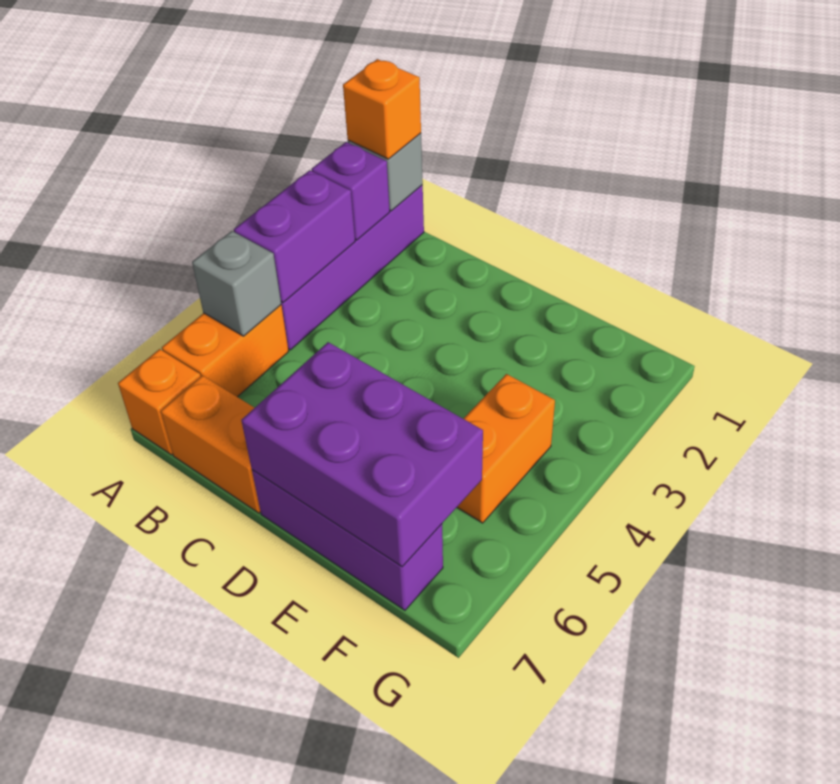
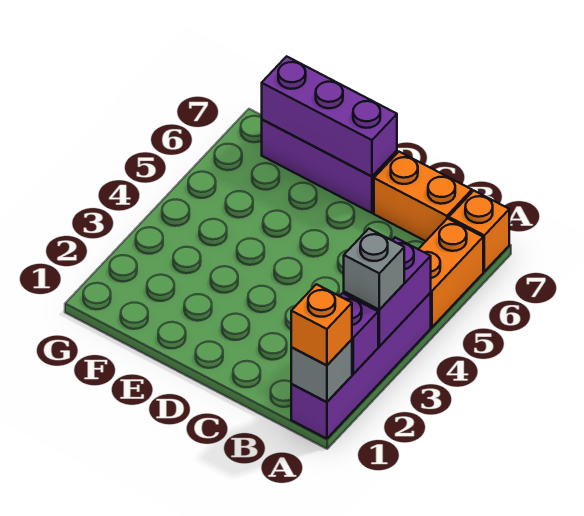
grey 1x1 brick [192,231,281,336] -> grey 1x1 brick moved to [344,229,404,310]
purple 2x3 brick [241,342,483,567] -> purple 1x3 brick [262,56,397,176]
orange 1x2 brick [457,374,555,523] -> none

